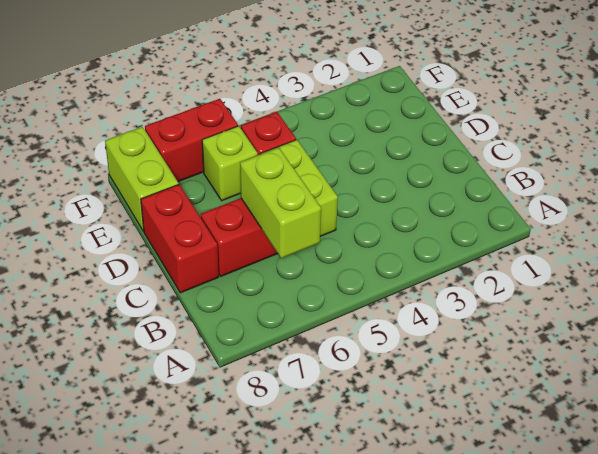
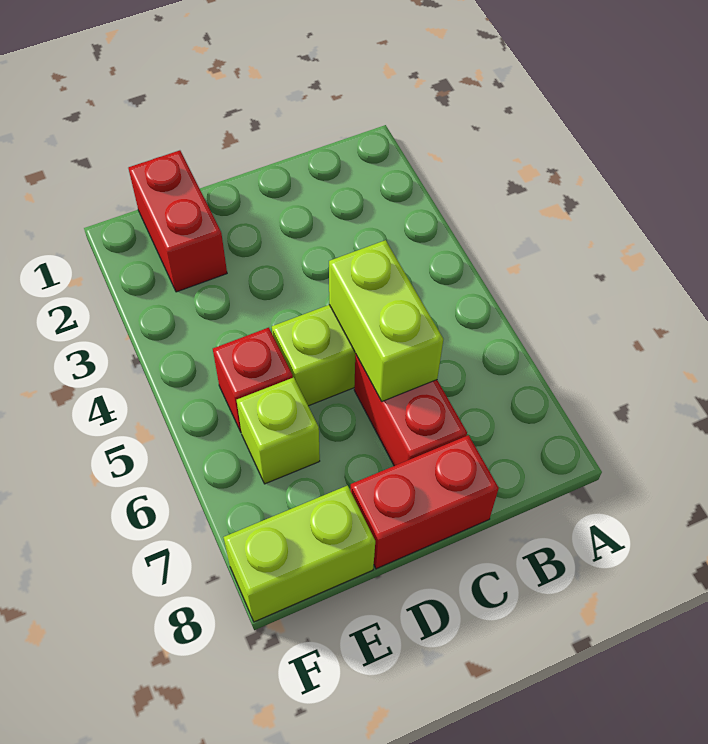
lime 1x2 brick [240,148,321,258] -> lime 1x2 brick turned to [329,240,443,401]
red 1x2 brick [145,99,238,182] -> red 1x2 brick moved to [129,150,227,292]

